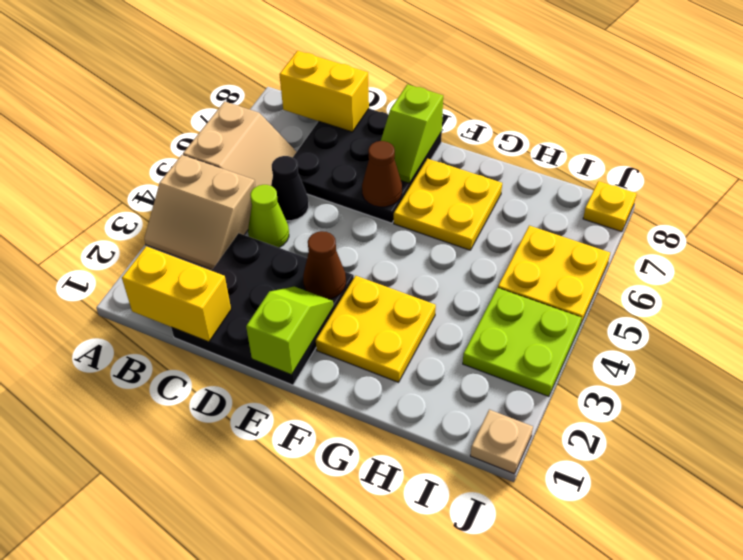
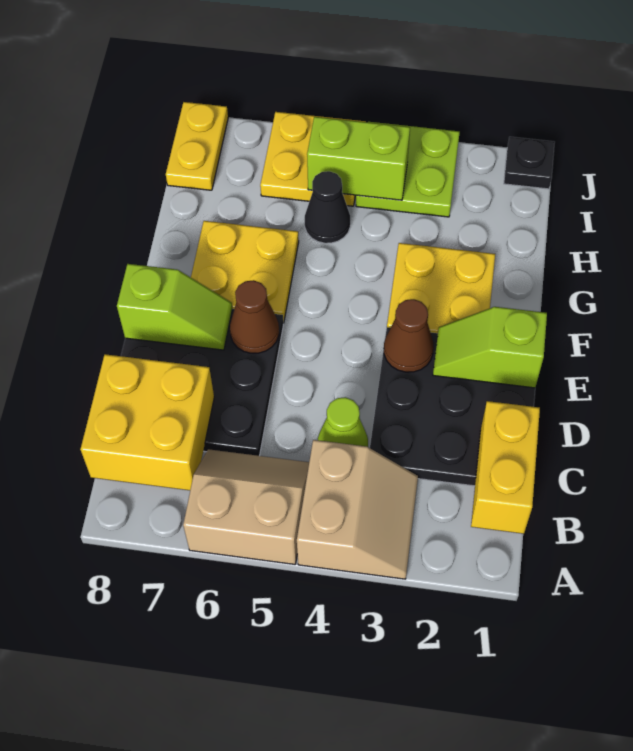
yellow 1x2 brick [279,51,369,132] -> yellow 2x2 brick [80,354,214,490]
black 1x1 cone [271,156,309,221] -> black 1x1 cone moved to [305,171,350,243]
none -> lime 1x2 brick [307,117,410,200]
tan 1x1 plate [470,410,533,474] -> black 1x1 plate [504,137,555,189]
yellow 1x1 plate [583,181,637,232] -> yellow 1x2 plate [166,102,228,190]

